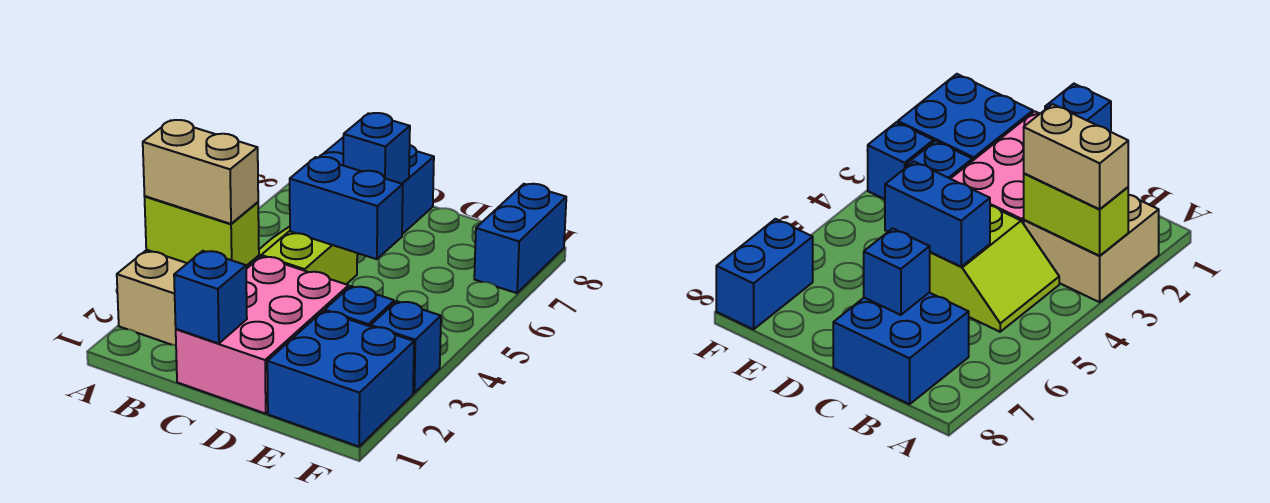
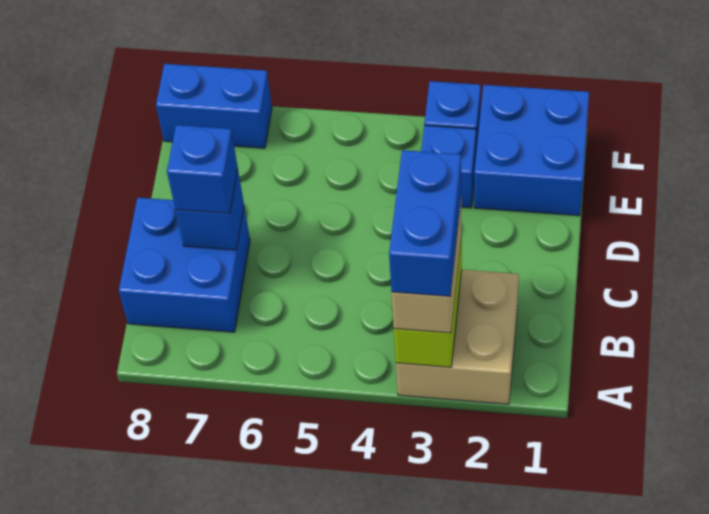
lime 2x2 slope [259,227,357,284] -> none
pink 2x3 brick [176,257,349,414] -> none
blue 1x1 brick [174,251,247,344] -> blue 1x1 brick moved to [167,125,238,214]
blue 1x2 brick [290,157,403,259] -> blue 1x2 brick moved to [389,150,461,296]

